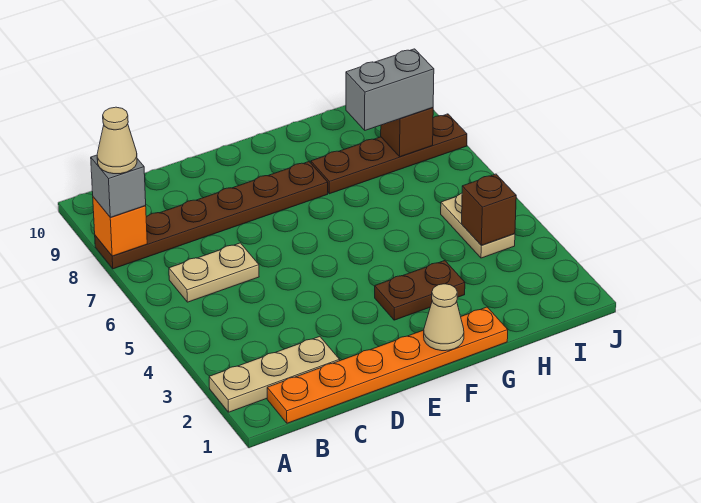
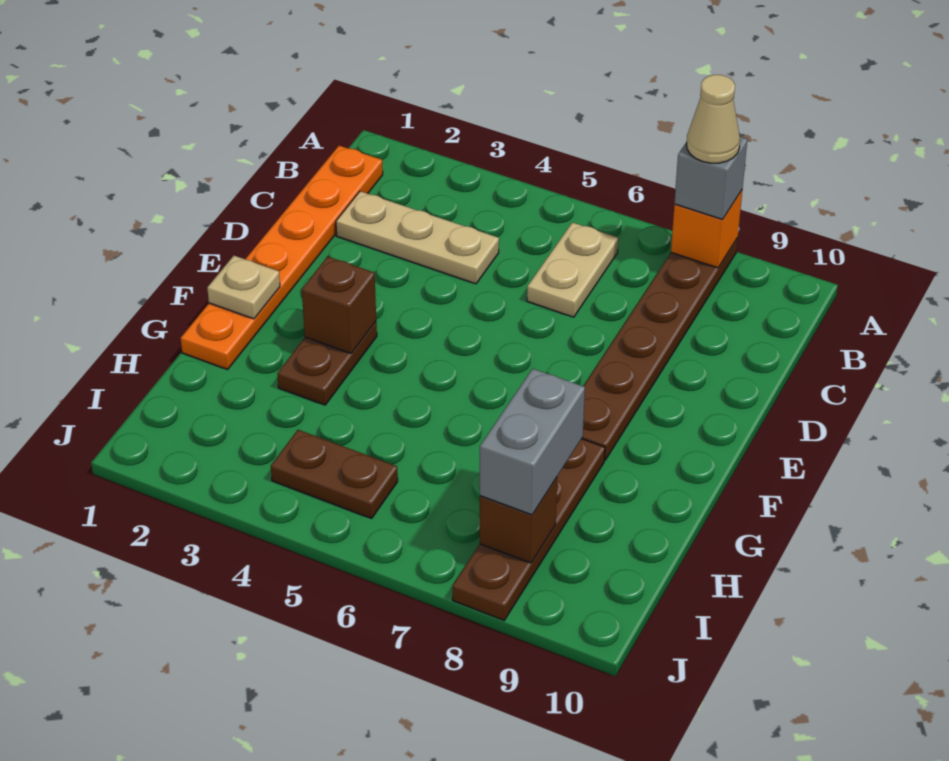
tan 1x3 plate [209,336,340,412] -> tan 1x3 plate turned to [336,191,499,284]
tan 1x1 cone [424,284,464,351] -> tan 1x1 plate [207,256,280,319]
tan 1x2 plate [441,193,515,258] -> brown 1x2 plate [271,430,398,518]
brown 1x1 brick [462,174,516,246] -> brown 1x1 brick moved to [302,257,376,353]

